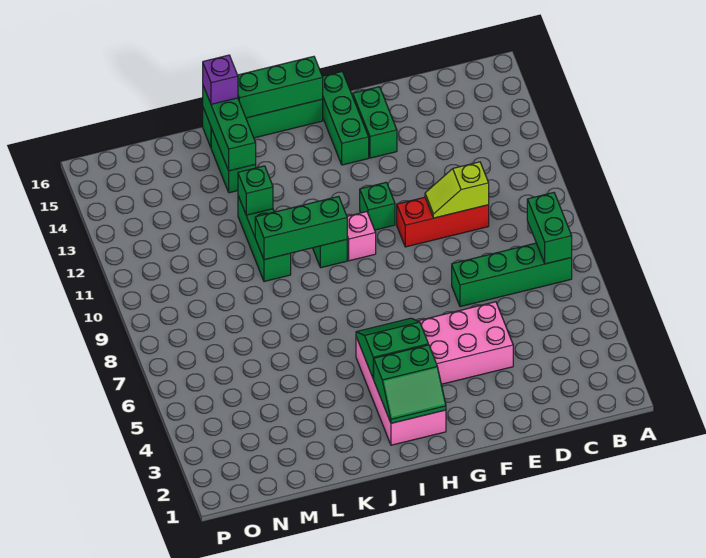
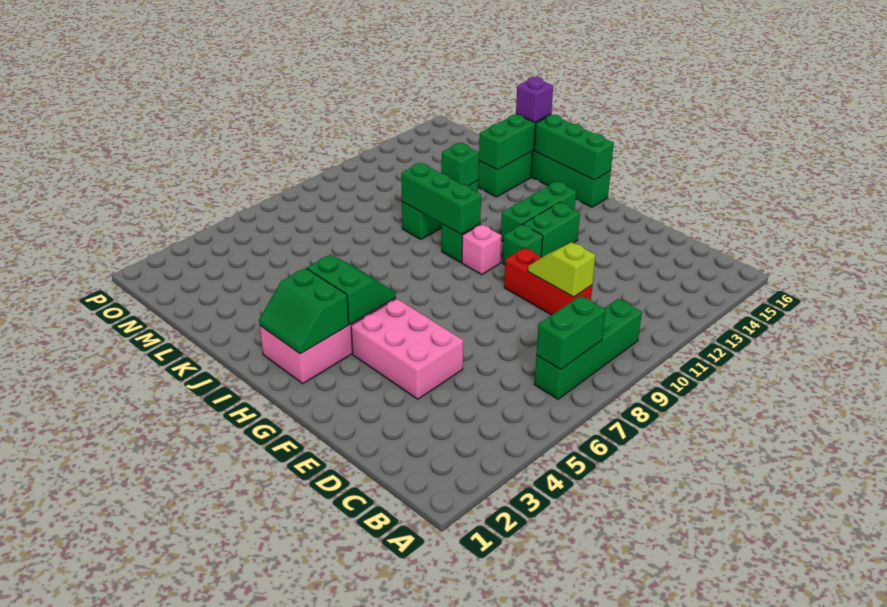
green 1x4 brick [452,243,572,307] -> green 1x4 brick turned to [534,299,642,399]
green 1x2 brick [353,87,397,158] -> green 1x2 brick moved to [523,202,580,257]
green 1x3 brick [322,72,369,165] -> green 1x3 brick moved to [501,181,576,241]

